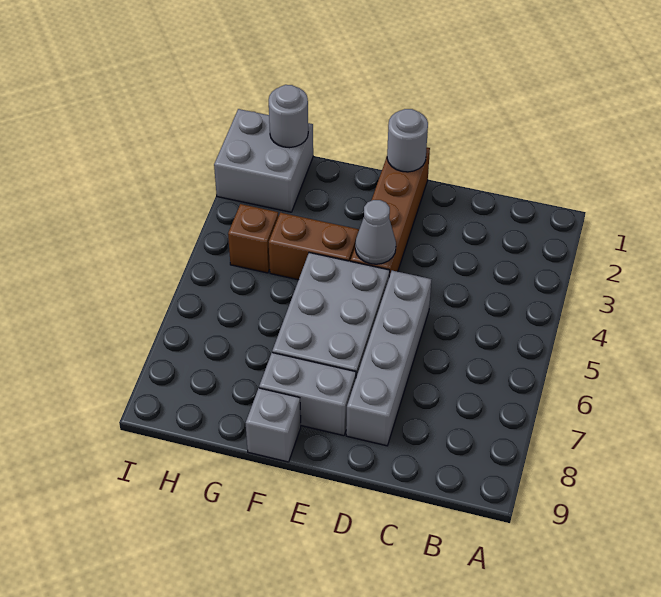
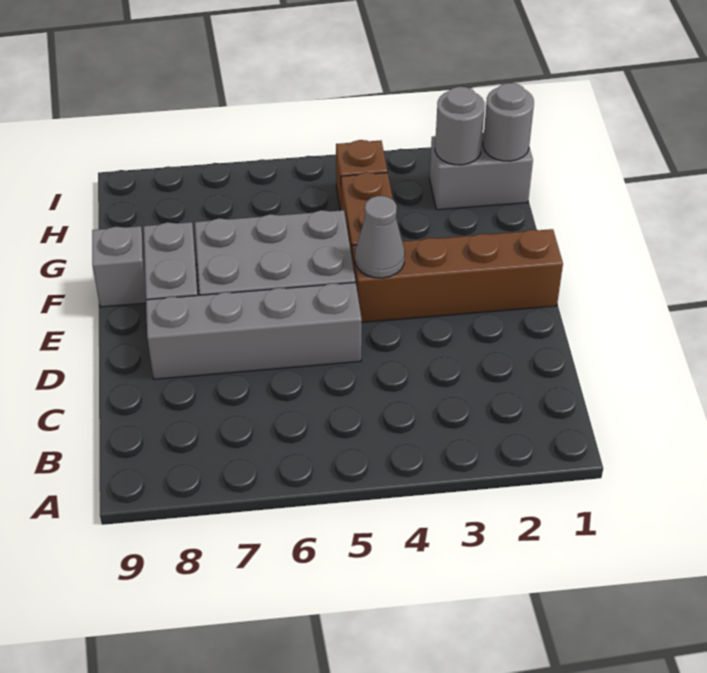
grey 1x1 round brick [387,109,428,172] -> grey 1x1 round brick moved to [435,87,485,165]
grey 2x2 brick [214,109,313,212] -> grey 1x2 brick [430,133,533,210]

